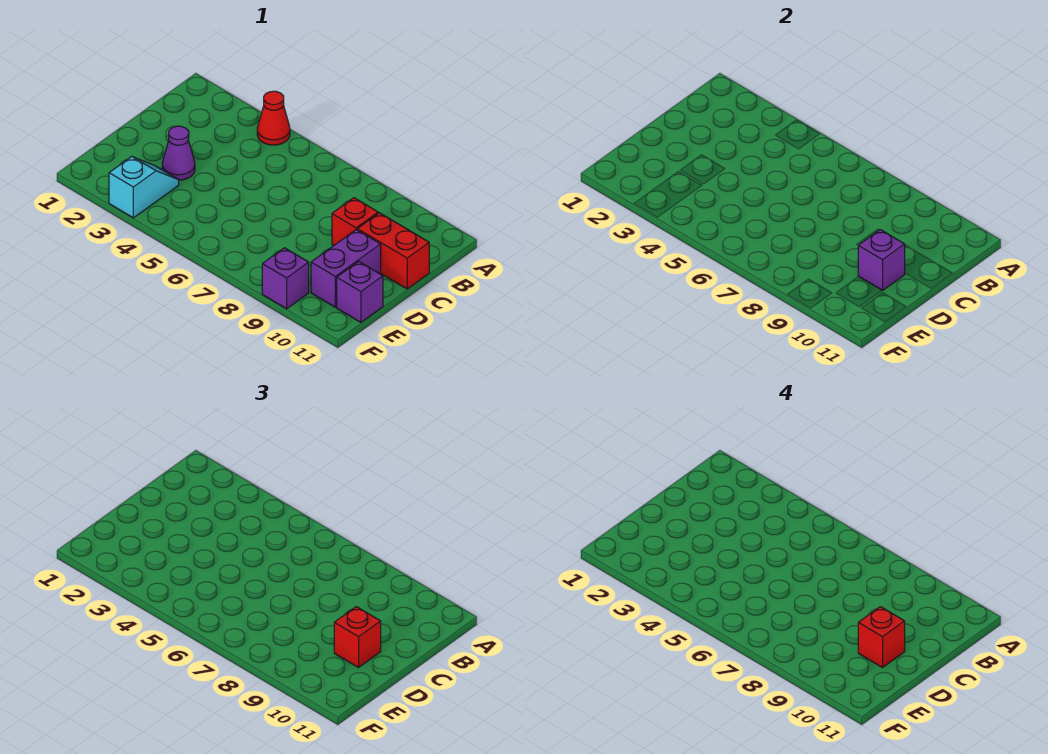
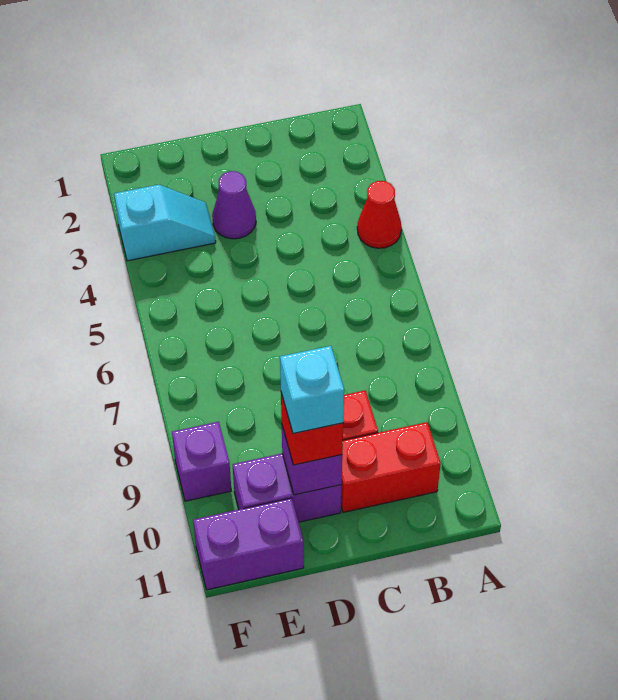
red 1x2 brick [357,213,429,289] -> red 1x2 brick turned to [341,422,441,512]
red 1x1 brick [858,607,905,668] -> cyan 1x1 brick [280,346,344,434]
purple 1x1 brick [337,261,383,322] -> purple 1x2 brick [193,498,304,590]

